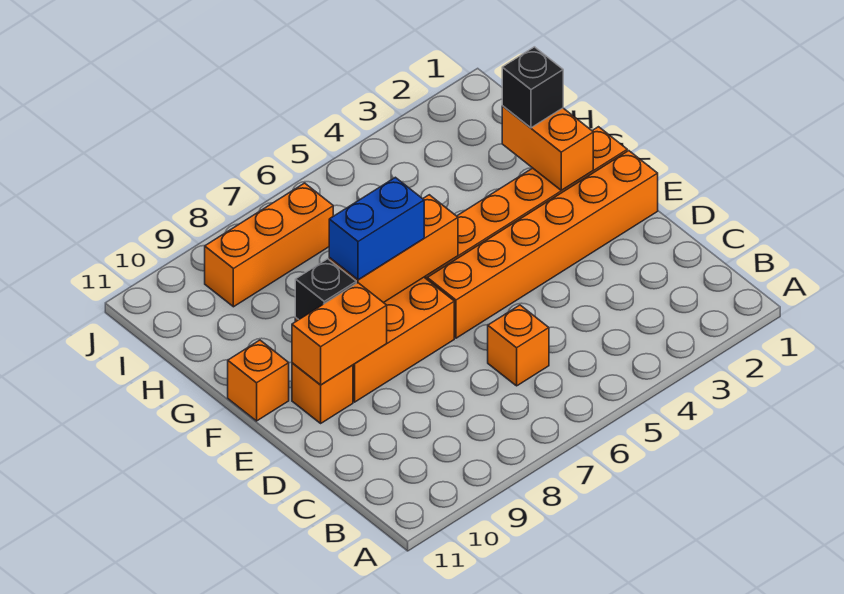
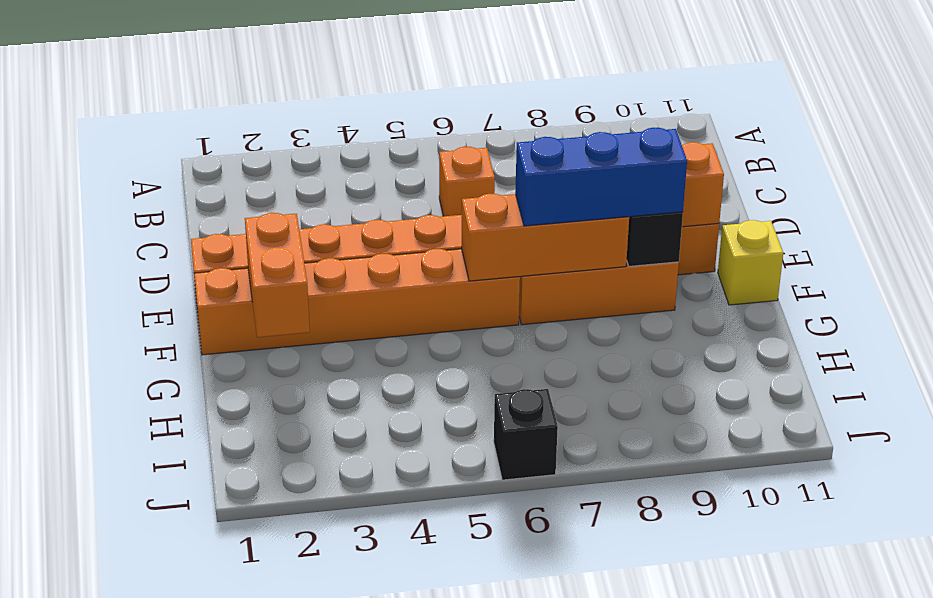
blue 1x2 brick [329,177,424,280] -> blue 1x3 brick [515,128,687,226]
orange 1x1 brick [228,340,289,421] -> yellow 1x1 brick [718,220,783,305]
black 1x1 brick [502,47,563,128] -> black 1x1 brick moved to [494,389,558,480]
orange 1x3 brick [205,183,333,307] -> none

